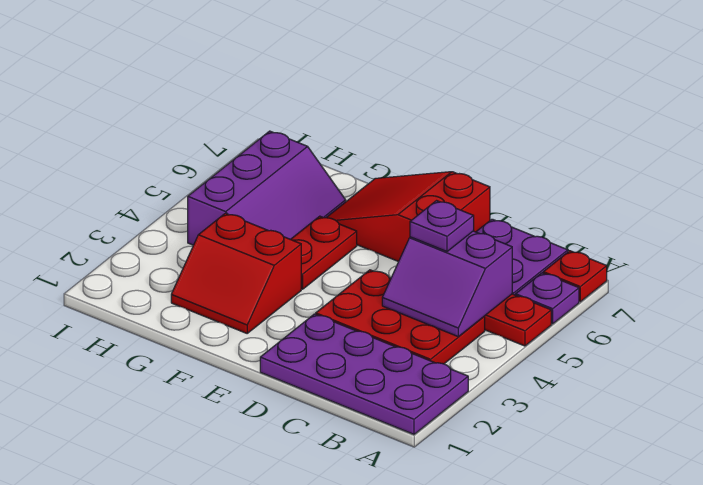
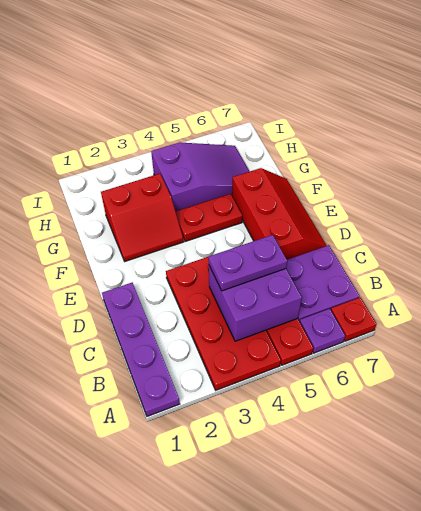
purple 2x4 plate [260,314,468,434] -> purple 1x4 plate [102,283,180,416]
red 2x3 plate [316,270,485,364] -> red 2x4 plate [166,257,281,390]
purple 2x2 slope [382,231,512,336] -> purple 2x2 brick [209,266,302,341]
purple 1x1 plate [410,201,474,251] -> purple 1x2 plate [209,235,287,291]
red 2x3 slope [326,172,490,262] -> red 2x3 slope turned to [232,168,327,259]
red 2x2 slope [171,213,301,333] -> red 2x2 slope turned to [101,174,184,261]
purple 2x3 slope [188,131,346,245] -> purple 2x3 slope turned to [151,143,250,211]

